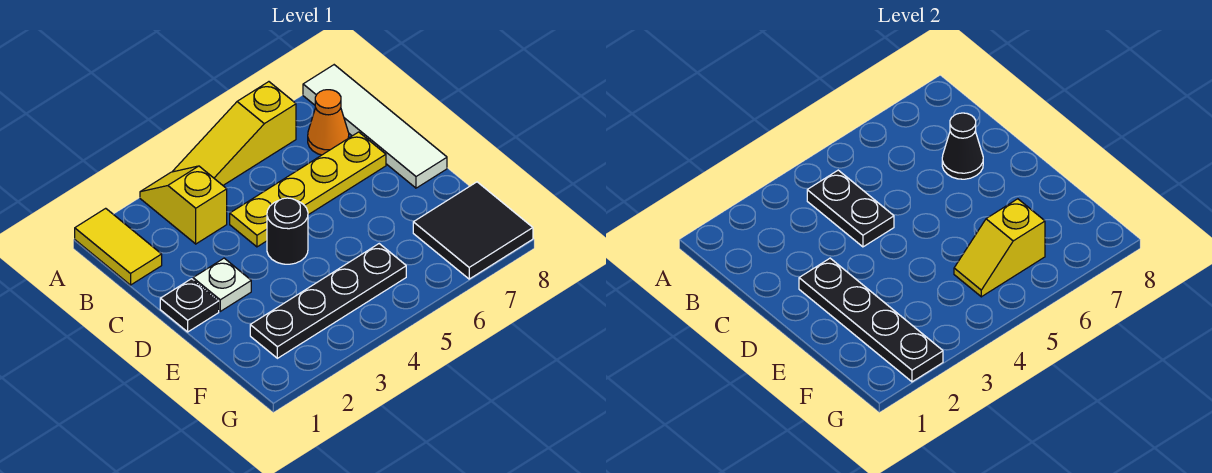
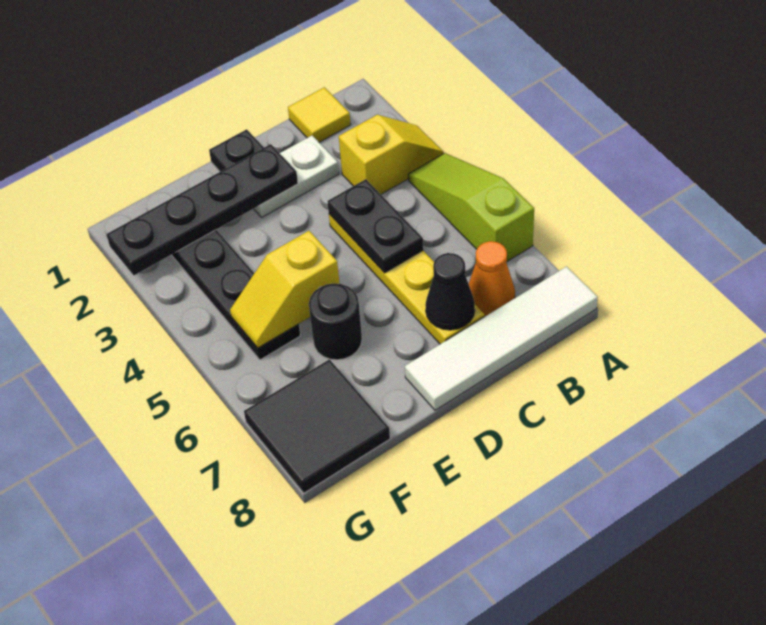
yellow 1x2 tile [75,208,162,285] -> yellow 1x1 tile [288,87,351,142]
yellow 1x3 slope [173,82,296,185] -> lime 1x3 slope [408,153,534,261]
black 1x2 plate [807,170,894,247] -> black 1x2 plate turned to [327,179,423,273]
white 1x1 plate [193,258,251,311] -> white 1x2 plate [254,136,339,218]
black 1x1 round brick [267,198,308,264] -> black 1x1 round brick moved to [309,283,362,360]
yellow 1x2 slope [954,199,1045,297] -> yellow 1x2 slope turned to [230,231,340,348]

